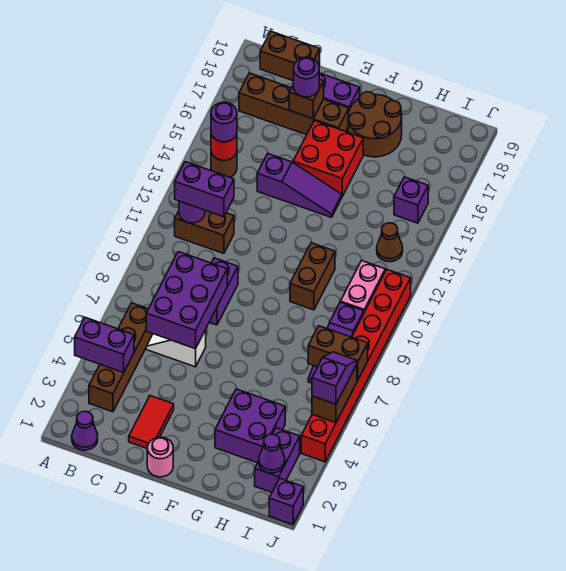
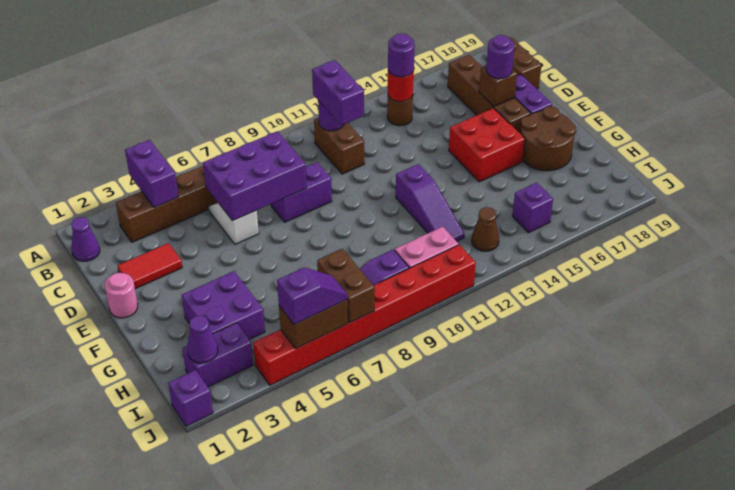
purple 1x3 slope [257,154,342,217] -> purple 1x3 slope moved to [396,164,465,241]
brown 1x2 brick [290,243,335,310] -> none

